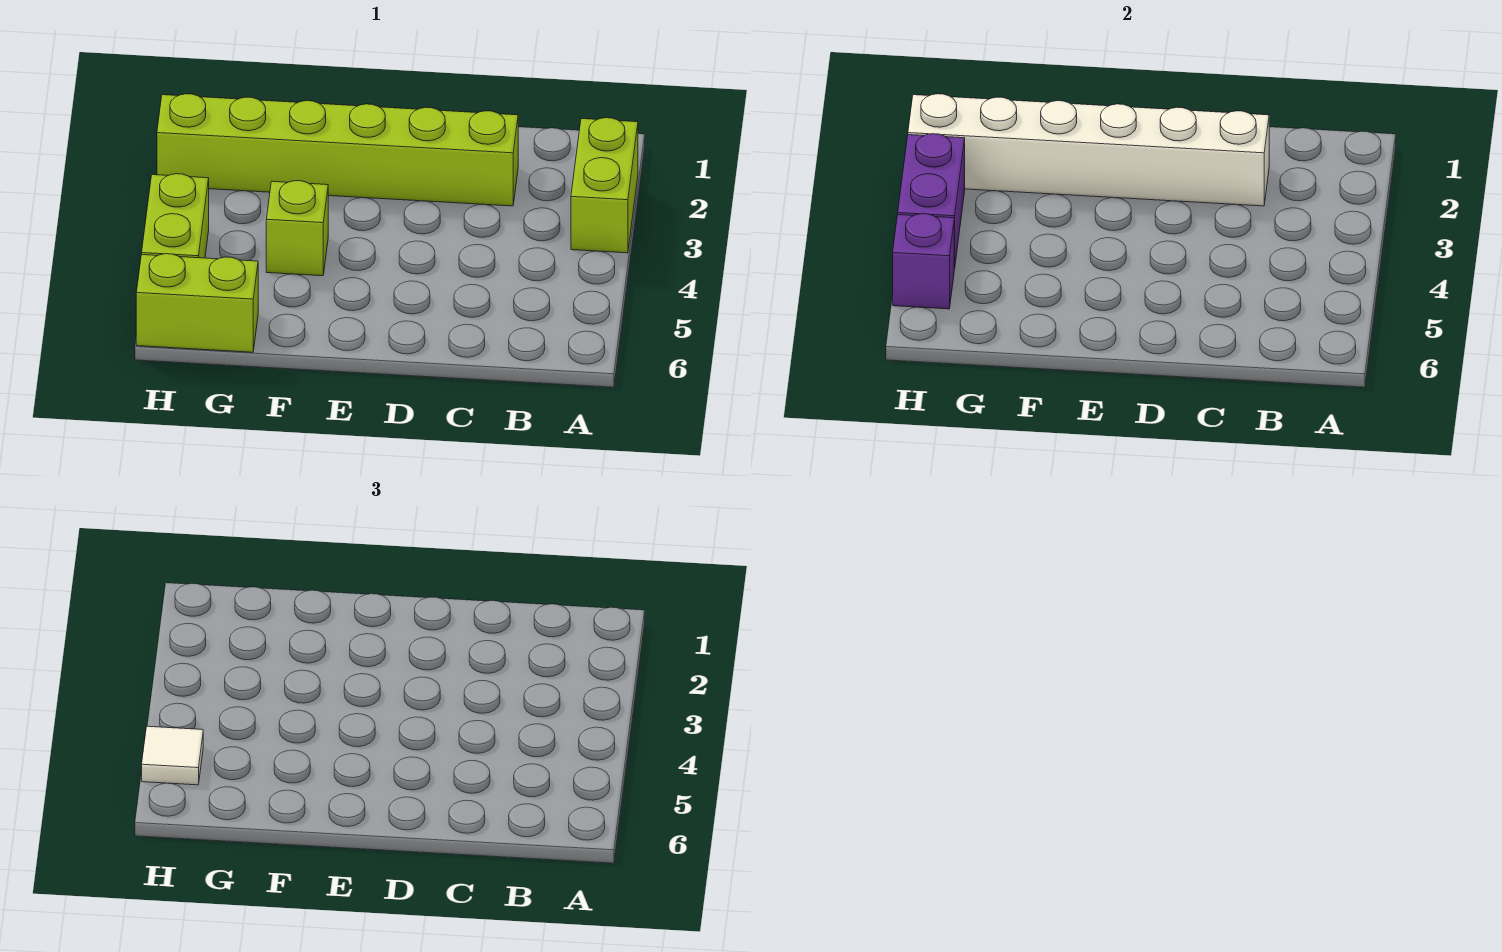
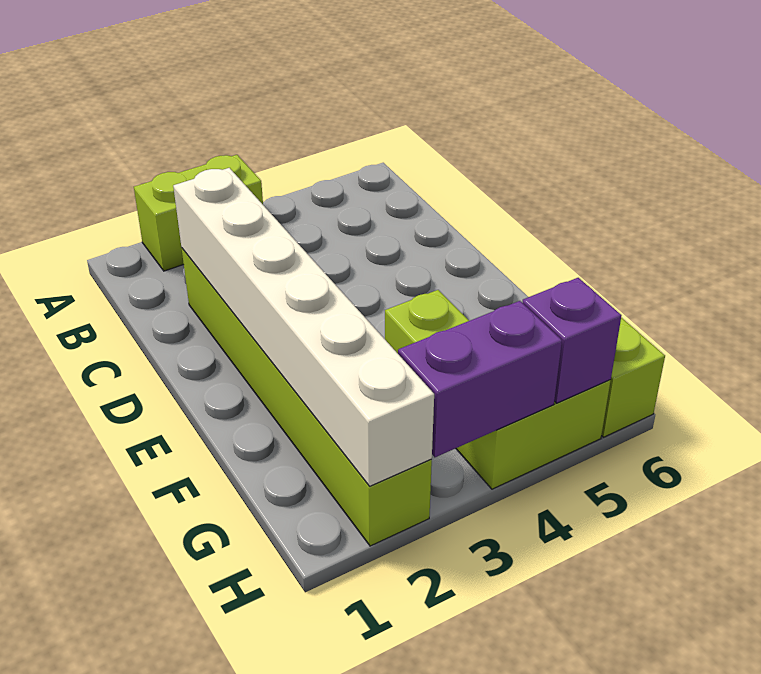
white 1x1 tile [142,726,203,785] -> none

